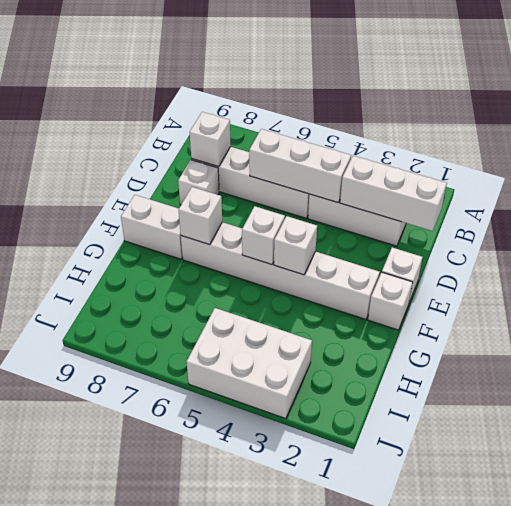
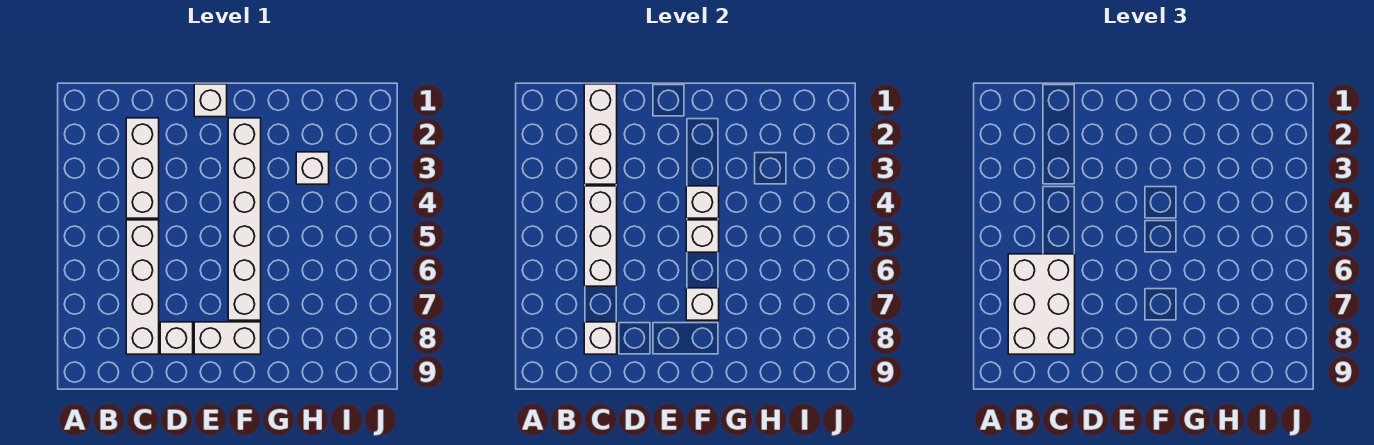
white 1x1 brick [368,272,413,330] -> white 1x1 brick moved to [296,152,329,184]
white 1x2 brick [121,195,183,259] -> white 1x2 brick turned to [194,322,261,354]
white 2x3 brick [187,308,312,419] -> white 2x3 brick moved to [1008,254,1075,354]

